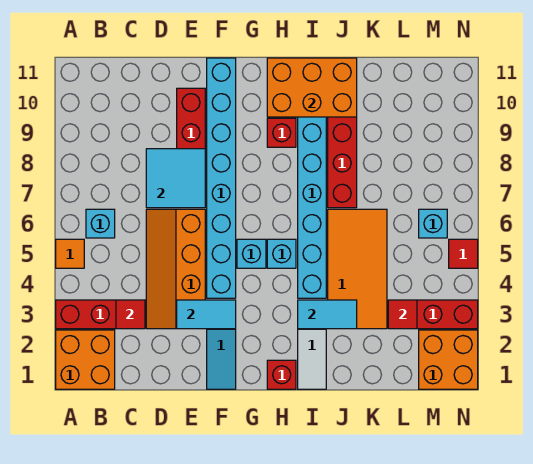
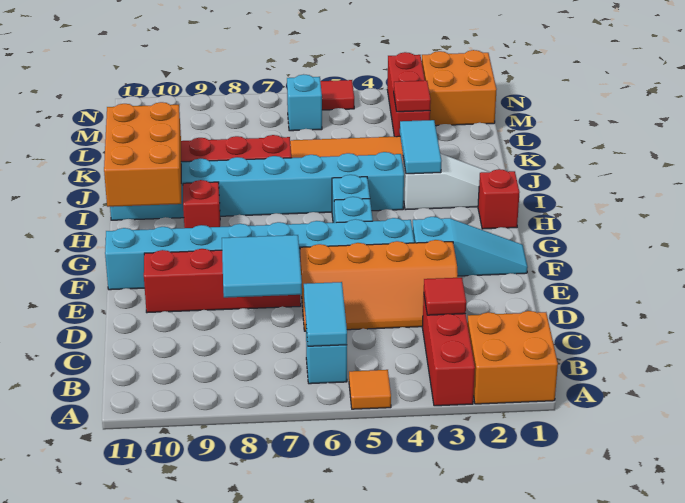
cyan 1x2 tile [177,300,236,329] -> cyan 1x2 tile moved to [304,282,347,346]

